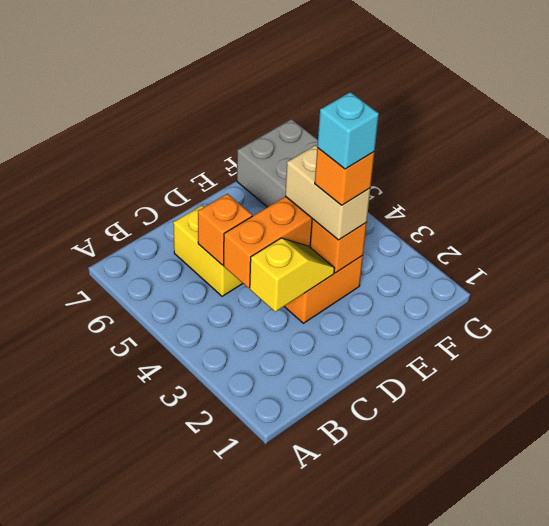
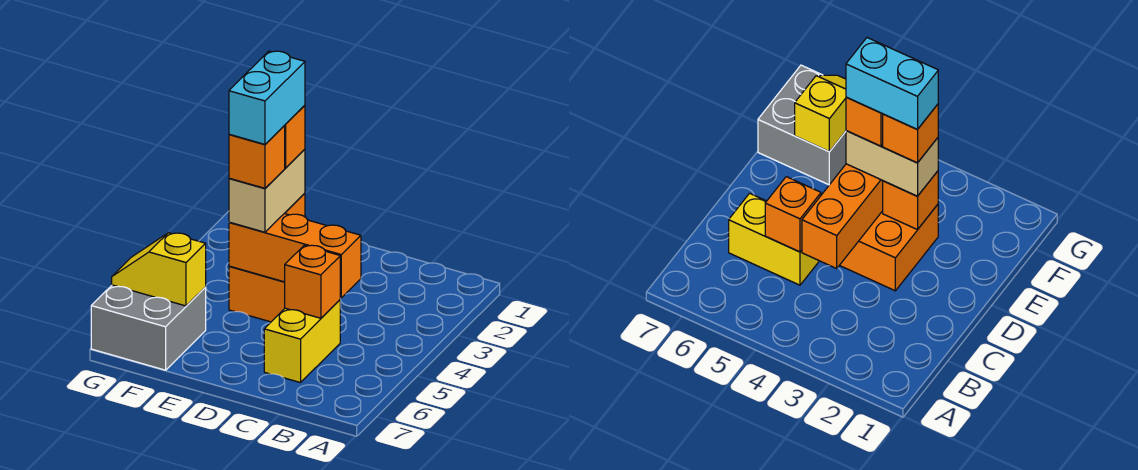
yellow 1x2 slope [250,238,334,312] -> yellow 1x2 slope moved to [112,233,206,306]
cyan 1x1 brick [317,92,379,169] -> cyan 1x2 brick [229,51,305,144]
none -> orange 1x1 brick [229,126,285,188]

